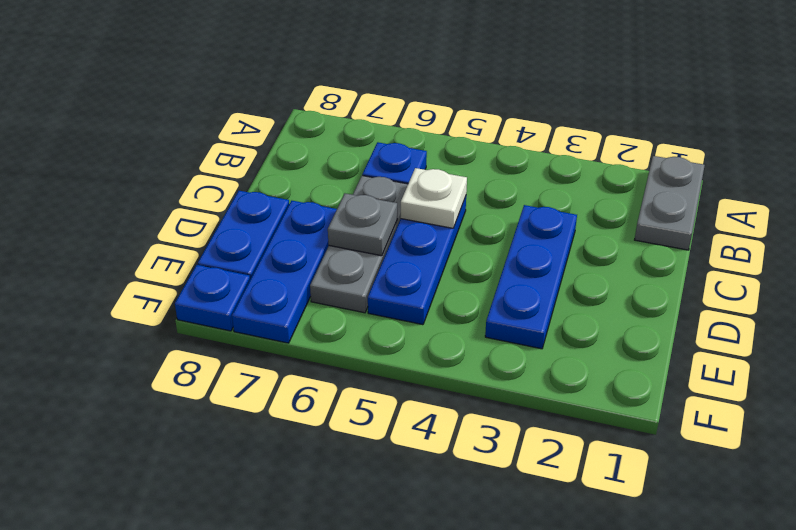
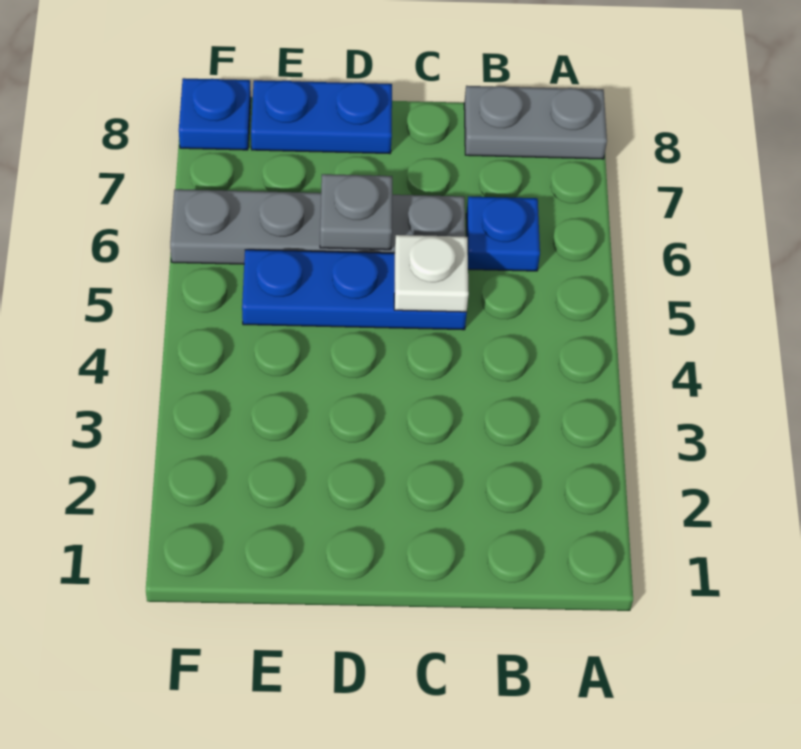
grey 1x2 plate [635,156,705,250] -> grey 1x2 plate moved to [464,86,607,159]
blue 1x3 plate [485,205,577,349] -> none
grey 1x3 plate [310,176,408,313] -> grey 1x4 plate [170,189,465,264]
blue 1x3 plate [232,201,337,343] -> none

